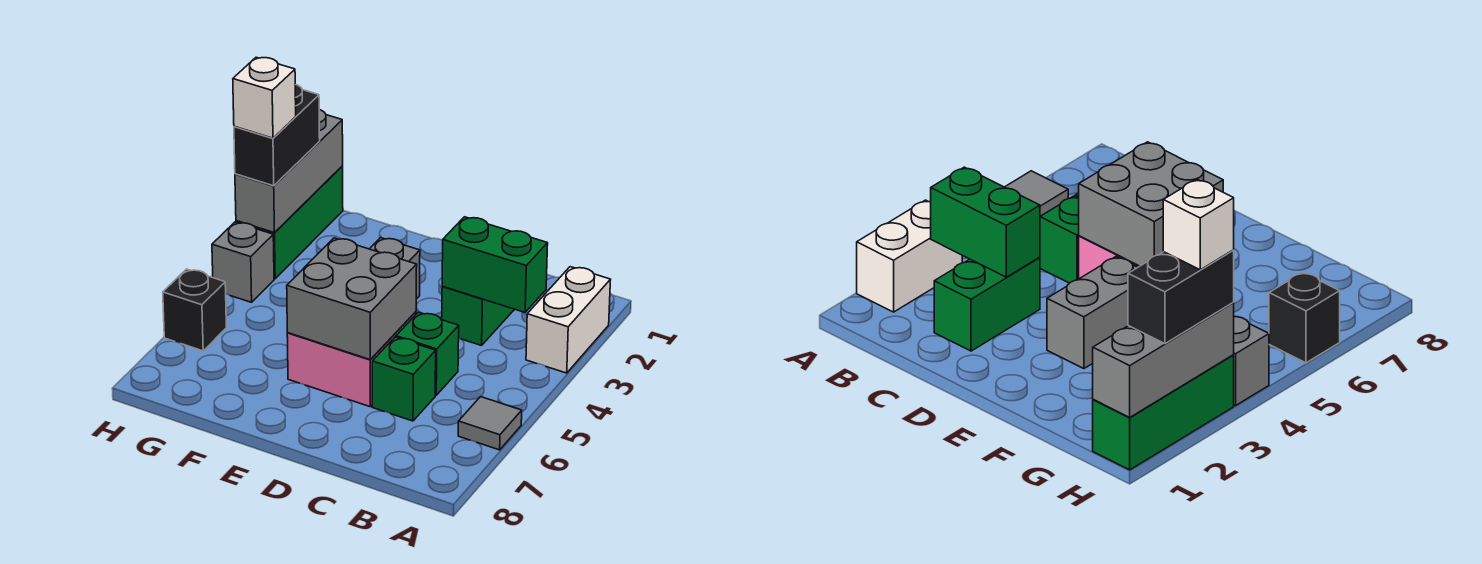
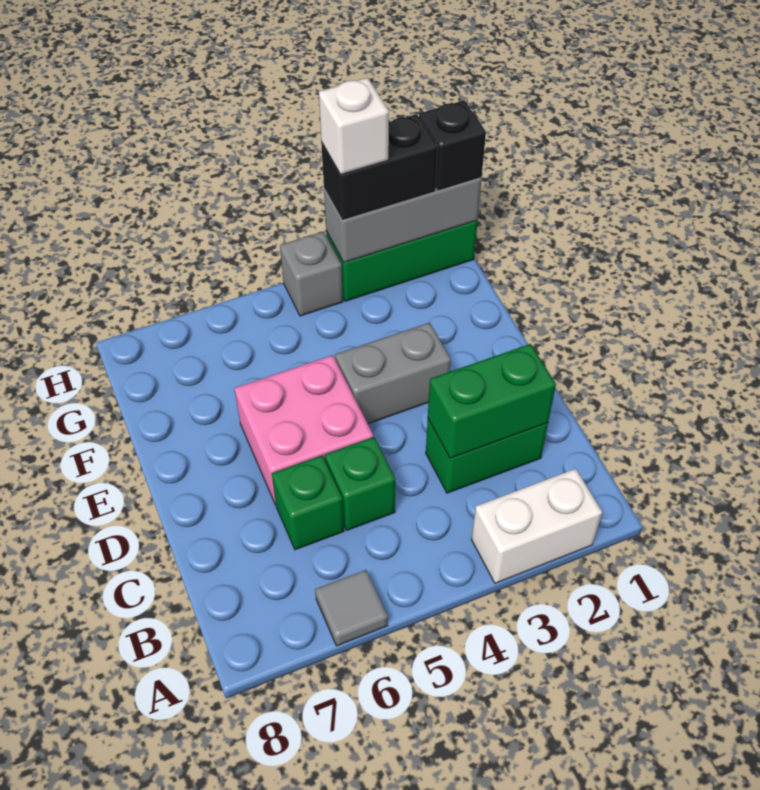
green 1x2 brick [442,217,548,312] -> green 1x2 brick turned to [428,344,556,458]
grey 2x2 brick [287,238,417,360] -> none
black 1x1 brick [163,269,226,351] -> black 1x1 brick moved to [419,100,486,191]

